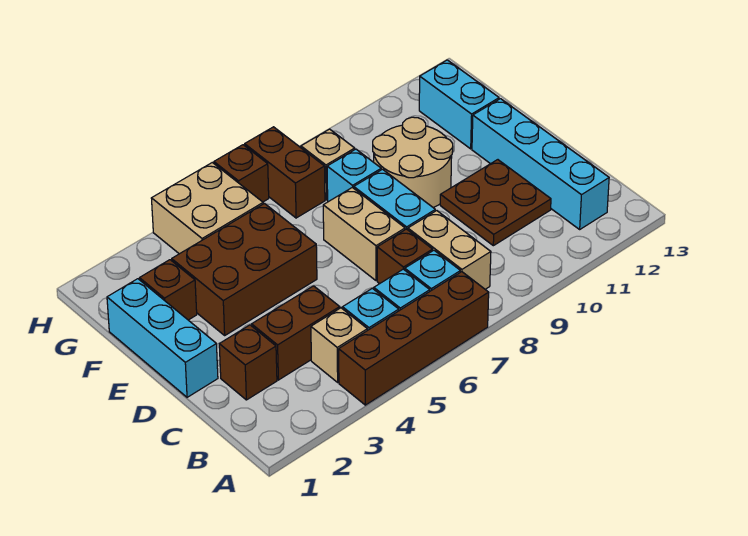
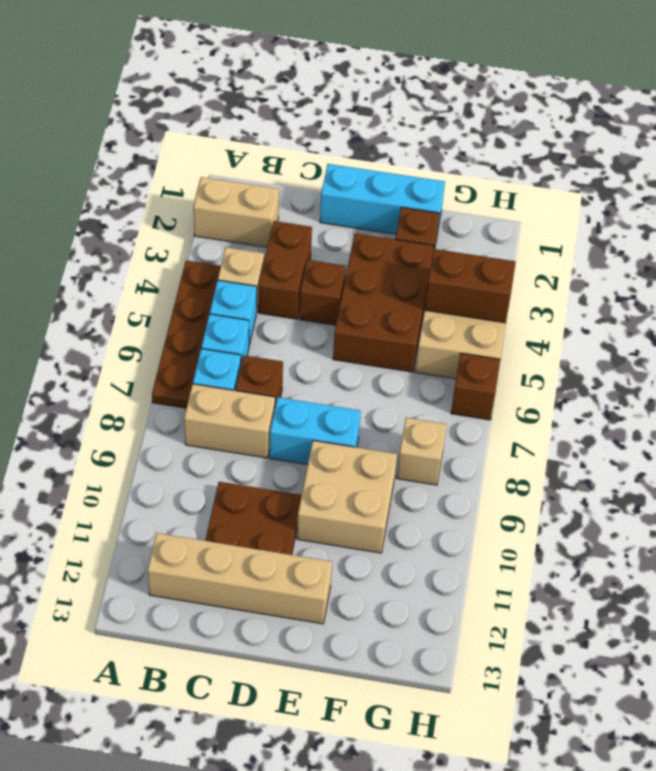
brown 1x4 brick [339,272,489,405] -> brown 1x4 plate [152,261,221,408]
cyan 1x4 brick [472,99,609,229] -> tan 1x4 brick [147,533,332,624]
brown 1x1 brick [219,325,277,400] -> brown 1x1 brick moved to [299,260,346,325]
tan 1x2 brick [323,187,405,281] -> tan 1x2 brick moved to [193,177,279,247]
tan 2x2 round brick [373,117,453,208] -> tan 2x2 brick [297,441,397,553]
cyan 1x1 brick [327,149,381,202] -> none
cyan 1x2 brick [419,60,499,149] -> none
brown 1x2 brick [245,127,325,218] -> brown 1x2 brick moved to [425,249,516,323]

